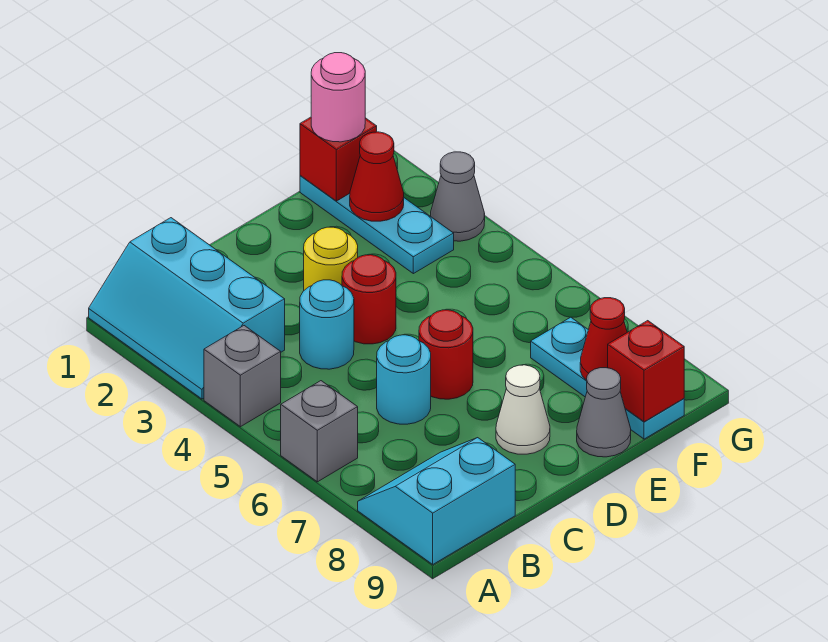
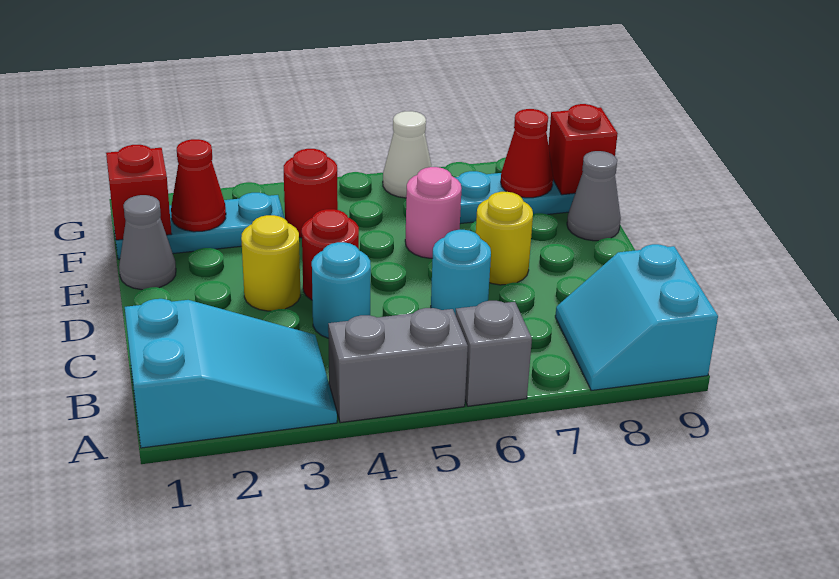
cyan 2x3 slope [89,218,285,399] -> cyan 2x3 slope turned to [125,299,337,448]
grey 1x1 brick [204,326,281,427] -> grey 1x2 brick [328,308,468,423]
red 1x1 round brick [419,310,473,399] -> red 1x1 round brick moved to [284,149,338,238]
none -> yellow 1x1 round brick [476,192,533,285]
white 1x1 cone [496,365,550,454] -> white 1x1 cone moved to [383,111,432,198]
pink 1x1 round brick [311,53,365,142] -> pink 1x1 round brick moved to [405,167,461,258]
grey 1x1 cone [430,152,485,241] -> grey 1x1 cone moved to [119,195,176,290]

